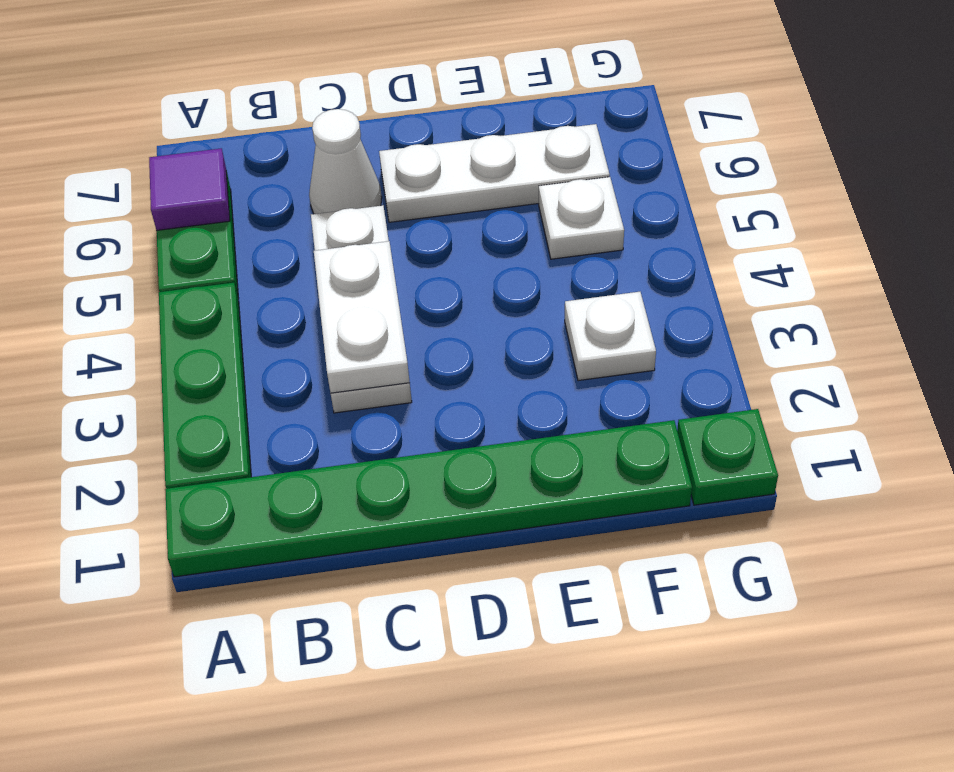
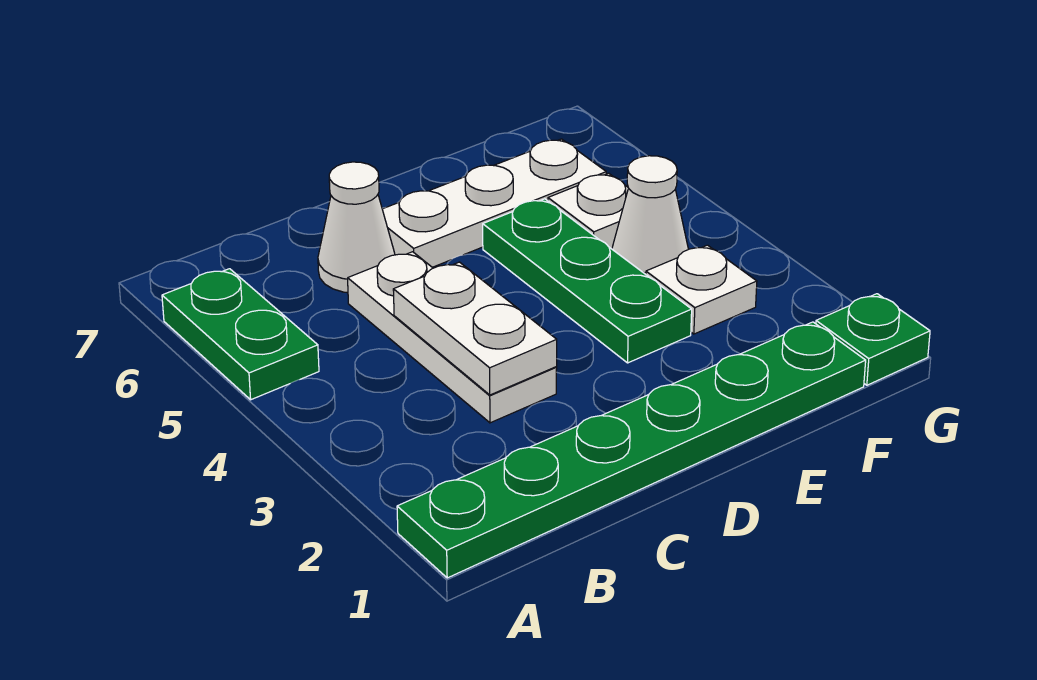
green 1x3 plate [159,283,251,489] -> green 1x3 plate moved to [483,199,692,363]
purple 1x1 tile [149,148,230,230] -> none
none -> white 1x1 cone [612,156,688,274]

